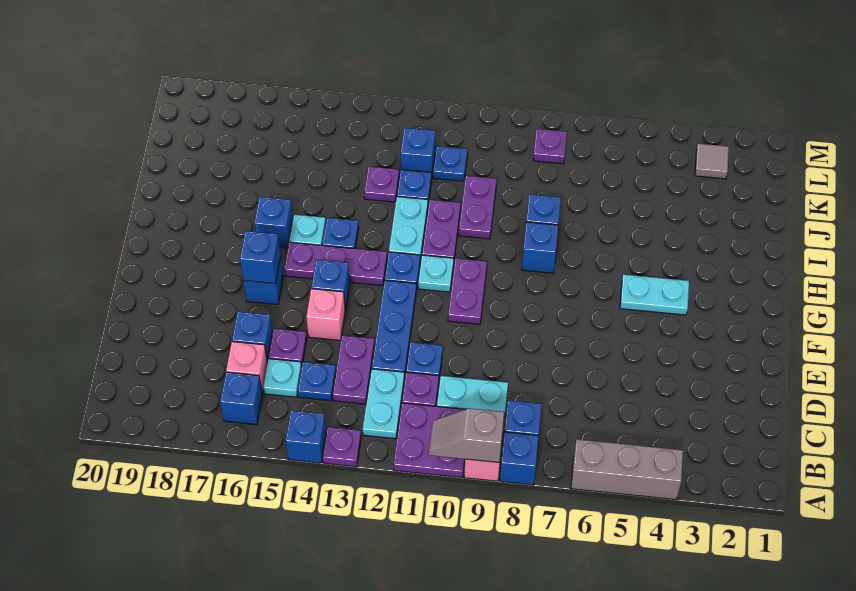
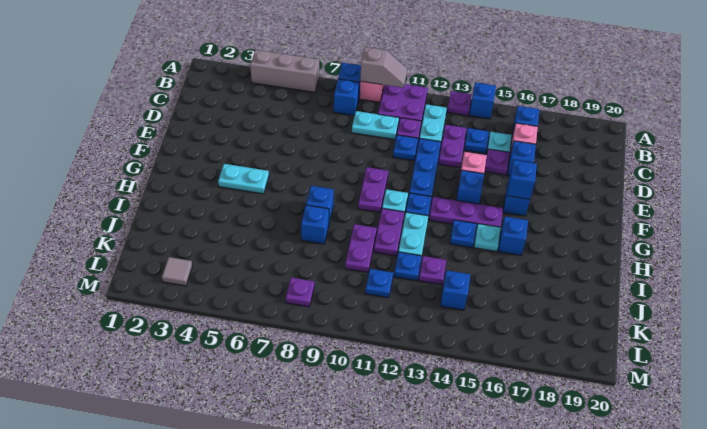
blue 1x1 brick [401,128,435,172] -> blue 1x1 brick moved to [440,270,470,310]

